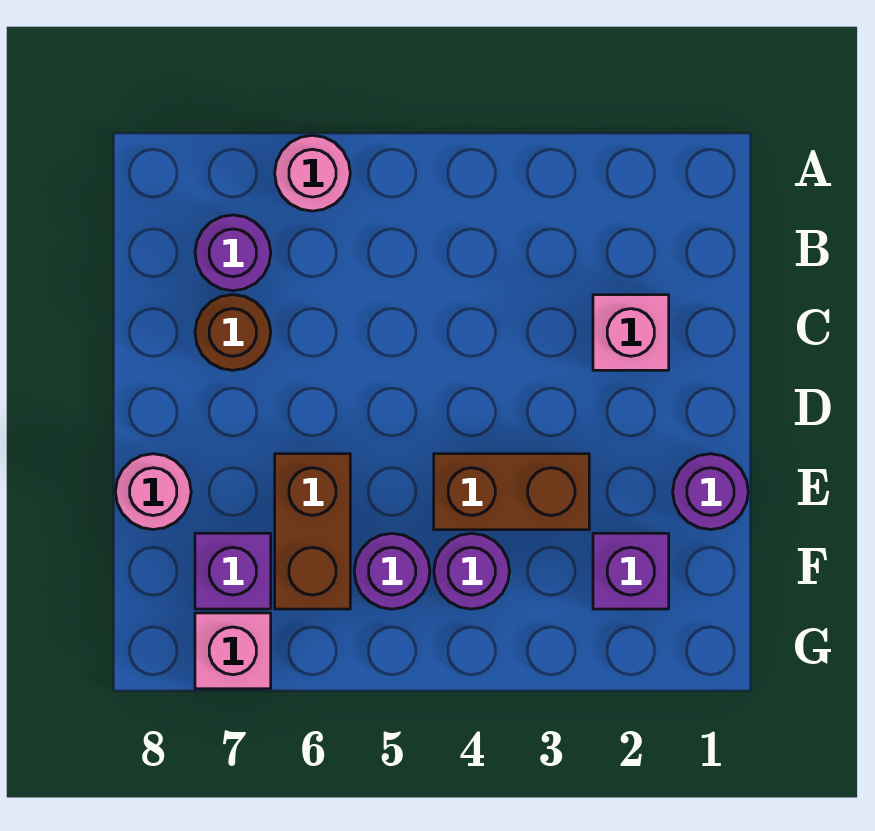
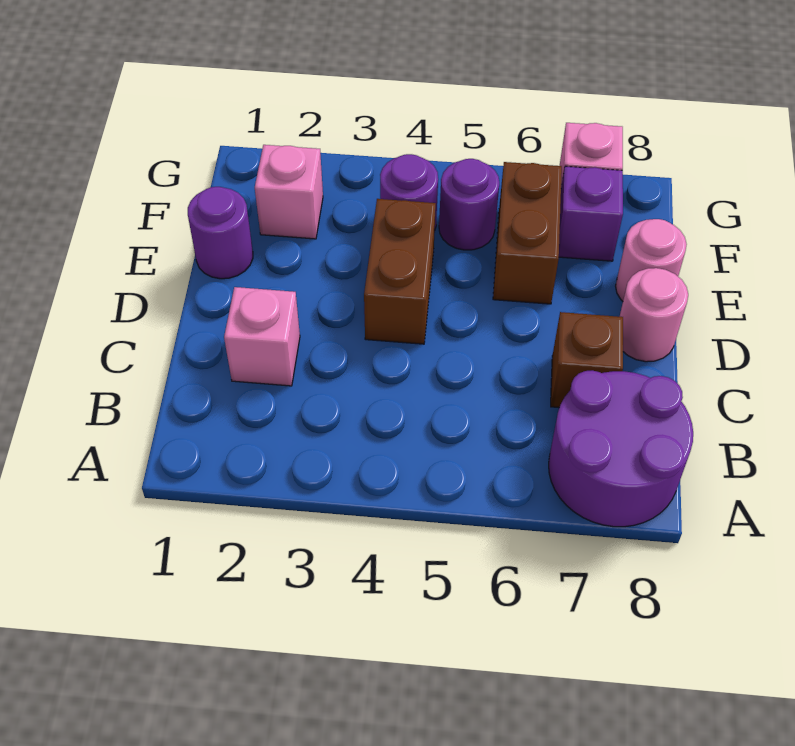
pink 1x1 round brick [275,135,350,211] -> pink 1x1 round brick moved to [620,268,688,362]
purple 1x1 round brick [195,215,271,291] -> purple 2x2 round brick [549,370,693,527]
brown 1x1 round brick [195,295,271,370] -> brown 1x1 brick [551,312,623,408]
brown 1x2 brick [434,454,589,530] -> brown 1x2 brick turned to [364,199,436,344]
purple 1x1 brick [593,533,669,609] -> pink 1x1 brick [255,145,323,239]

